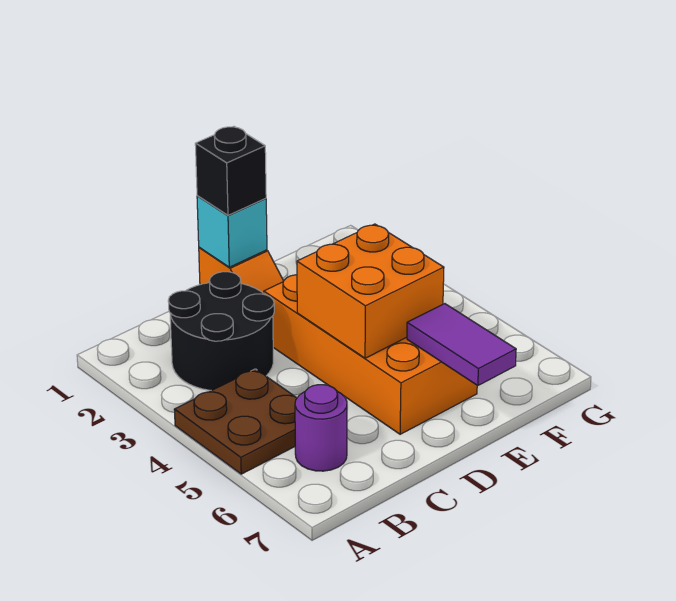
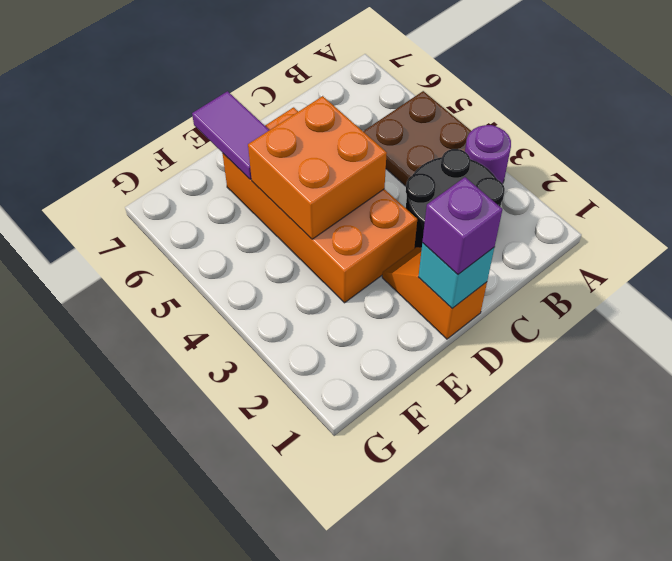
purple 1x1 round brick [295,385,347,471] -> purple 1x1 round brick moved to [465,125,511,184]
black 1x1 brick [195,126,266,215] -> purple 1x1 brick [422,177,502,274]

